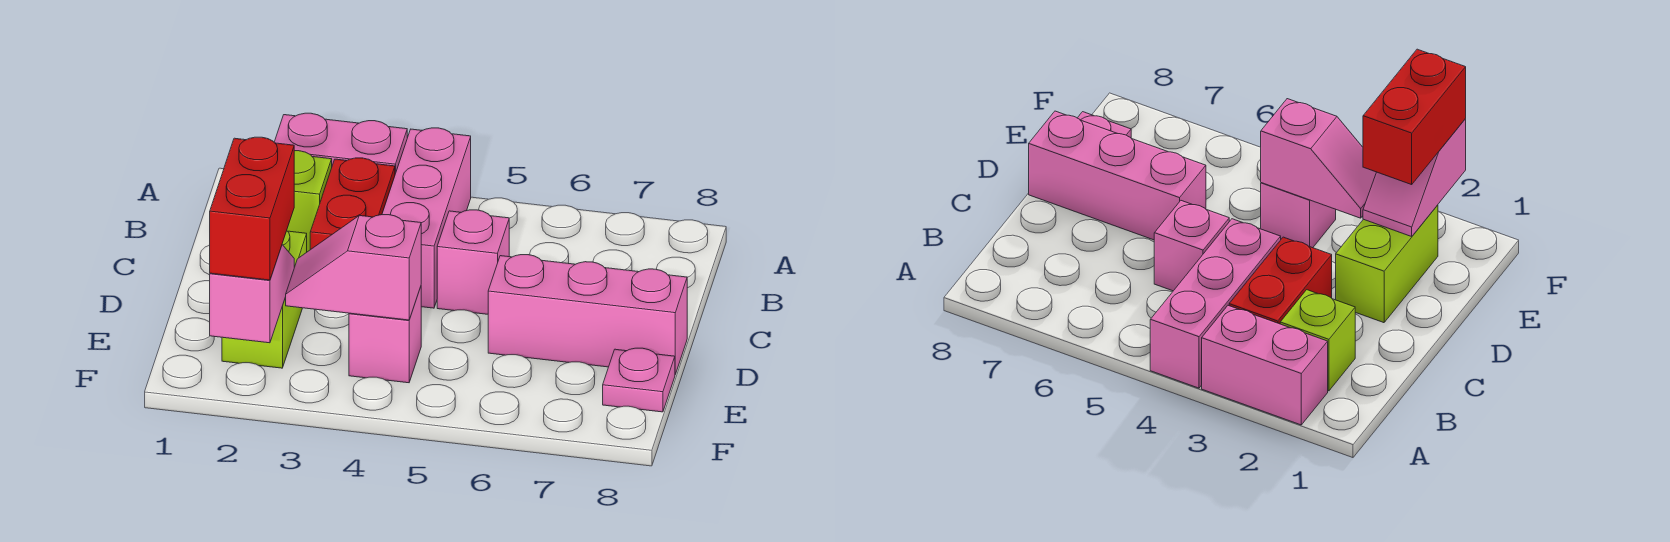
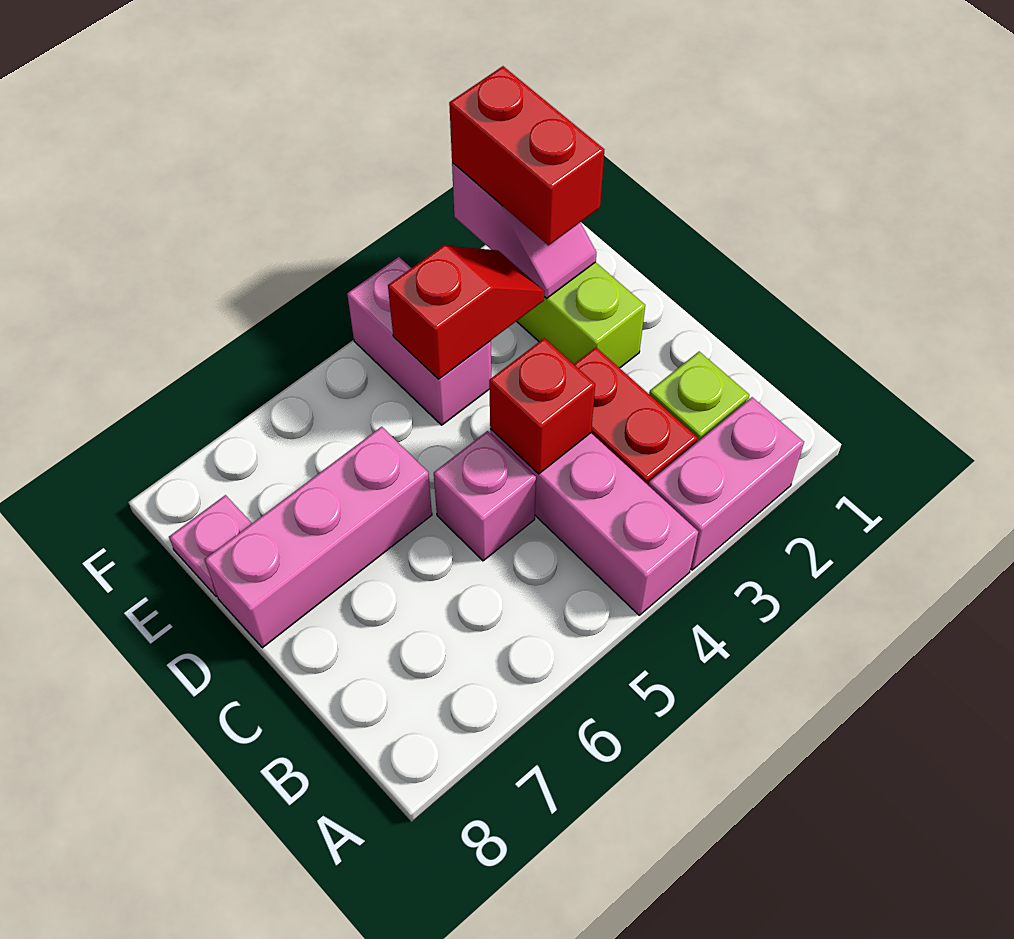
none -> red 1x1 brick [489,338,595,474]
pink 1x2 slope [285,215,421,320] -> red 1x2 slope [388,245,544,379]
pink 1x1 brick [349,287,421,383] -> pink 1x2 brick [347,257,491,425]

